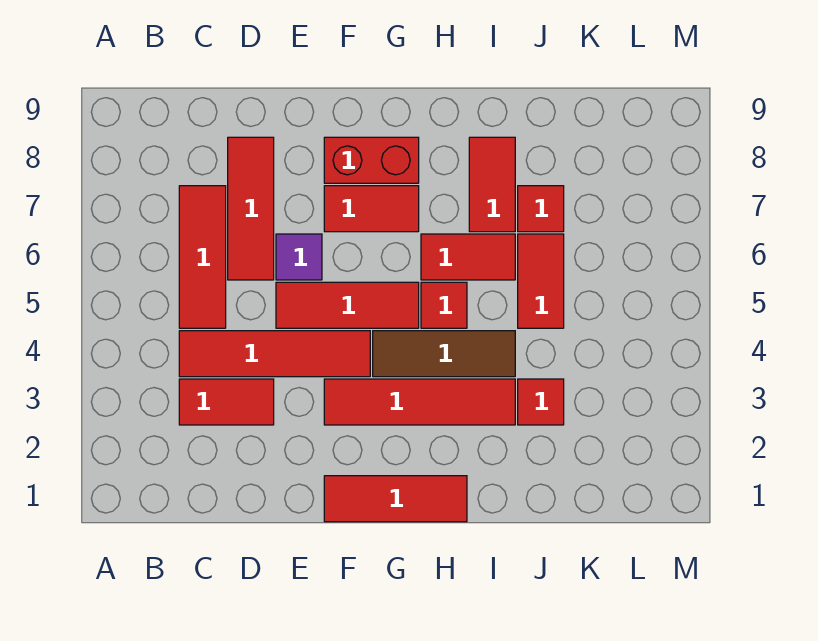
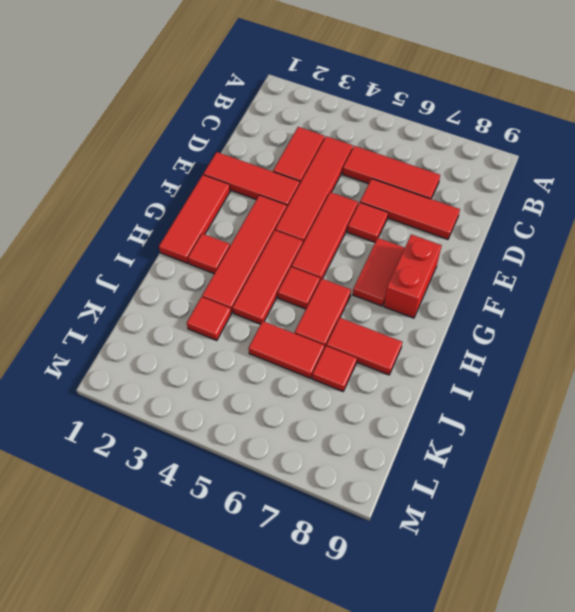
none -> red 1x3 tile [203,152,300,206]
purple 1x1 tile [276,234,322,280] -> red 1x1 tile [347,203,388,242]
brown 1x3 tile [373,331,515,377] -> red 1x3 tile [232,230,303,324]
none -> red 1x1 tile [188,234,230,274]

